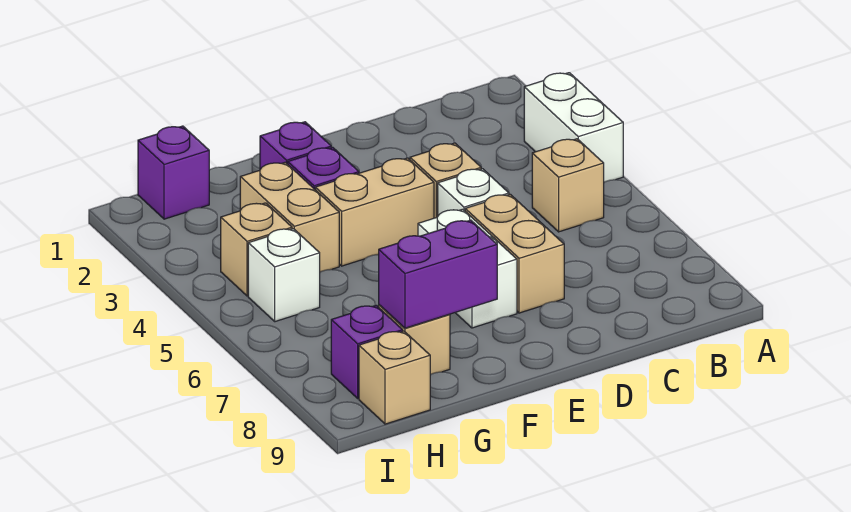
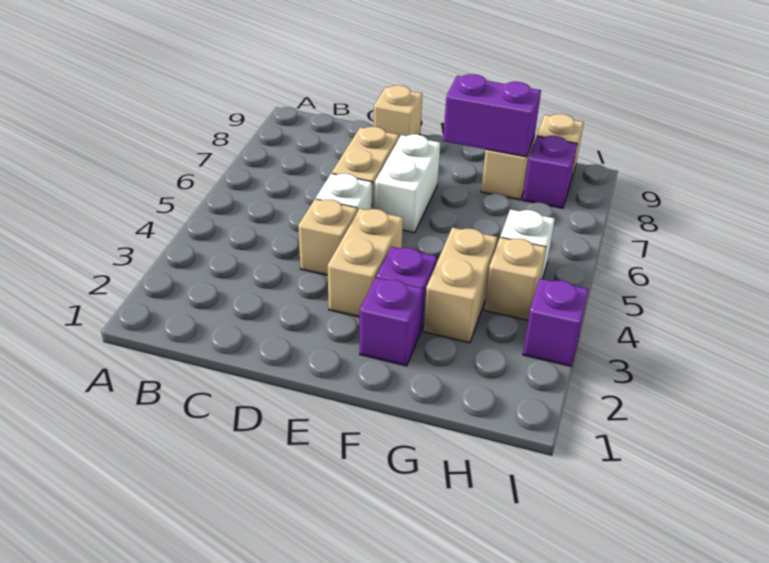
white 1x2 brick [524,73,623,182] -> none
tan 1x1 brick [532,139,604,232] -> tan 1x1 brick moved to [374,85,422,137]
tan 1x2 brick [315,158,434,266] -> tan 1x2 brick turned to [328,208,403,317]
purple 1x1 brick [138,126,209,219] -> purple 1x1 brick moved to [523,279,589,366]

